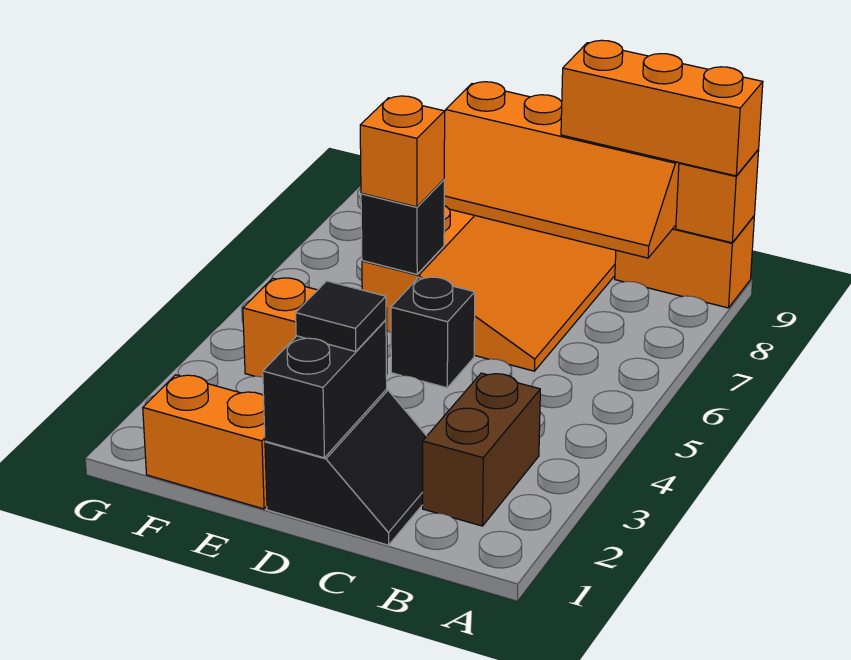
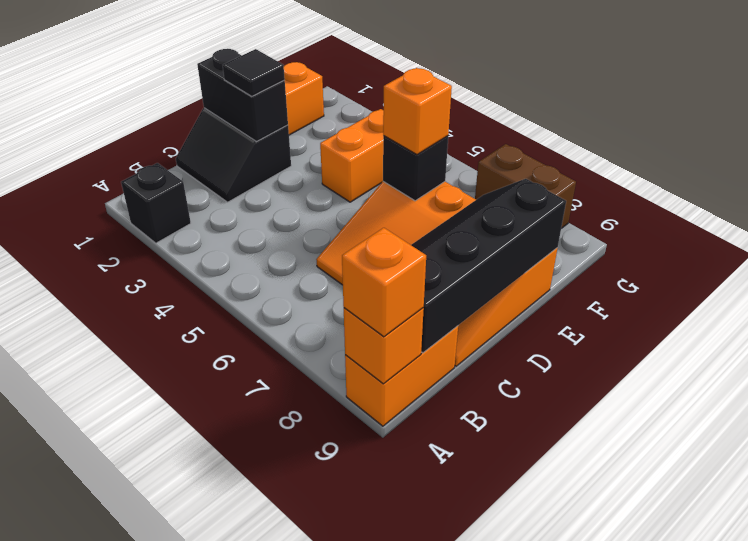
orange 1x3 brick [561,40,763,176] -> orange 1x1 brick [342,228,426,337]
brown 1x2 brick [423,373,540,526] -> brown 1x2 brick moved to [475,144,576,229]
orange 2x4 slope [444,82,679,258] -> black 2x4 slope [411,179,566,353]
black 1x1 brick [391,277,475,388] -> black 1x1 brick moved to [121,163,191,243]

